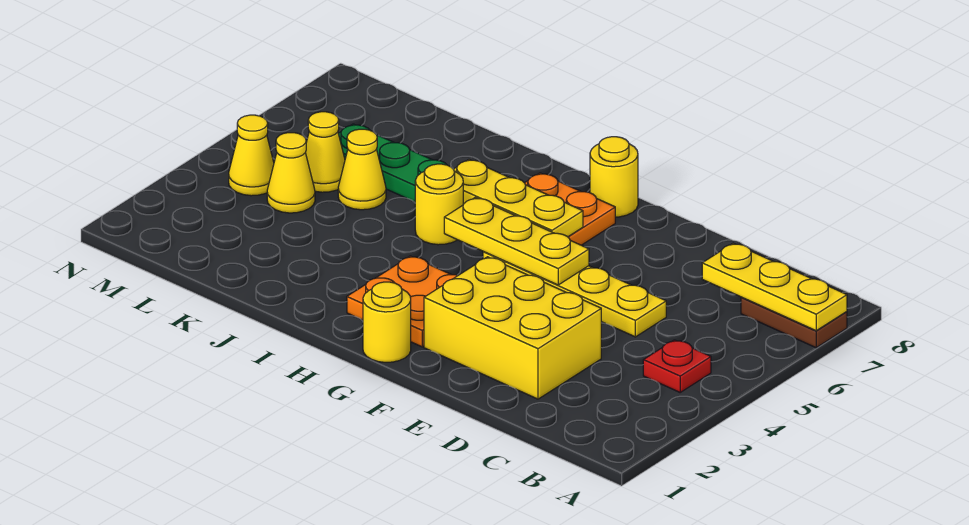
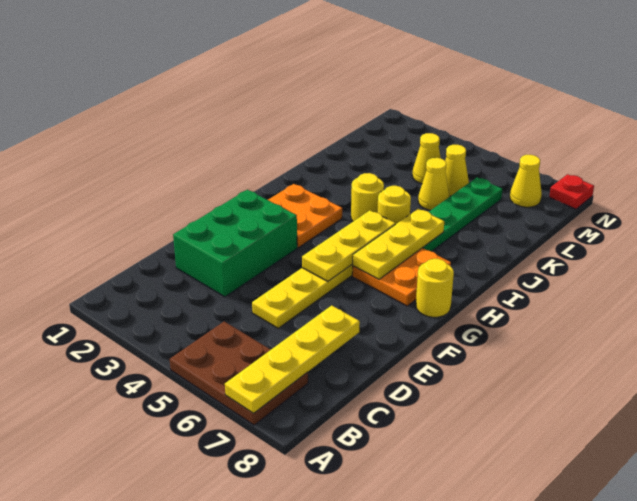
brown 1x2 plate [741,297,847,348] -> brown 2x3 plate [170,321,308,425]
yellow 1x3 plate [702,243,847,331] -> yellow 1x4 plate [225,305,360,413]
red 1x1 plate [643,340,711,392] -> red 1x1 plate moved to [549,174,594,209]
yellow 2x3 brick [424,257,601,399] -> green 2x3 brick [173,190,297,297]
yellow 1x1 round brick [363,282,411,362] -> yellow 1x1 round brick moved to [351,173,384,221]
yellow 1x1 cone [229,115,274,196] -> yellow 1x1 cone moved to [510,155,542,207]

